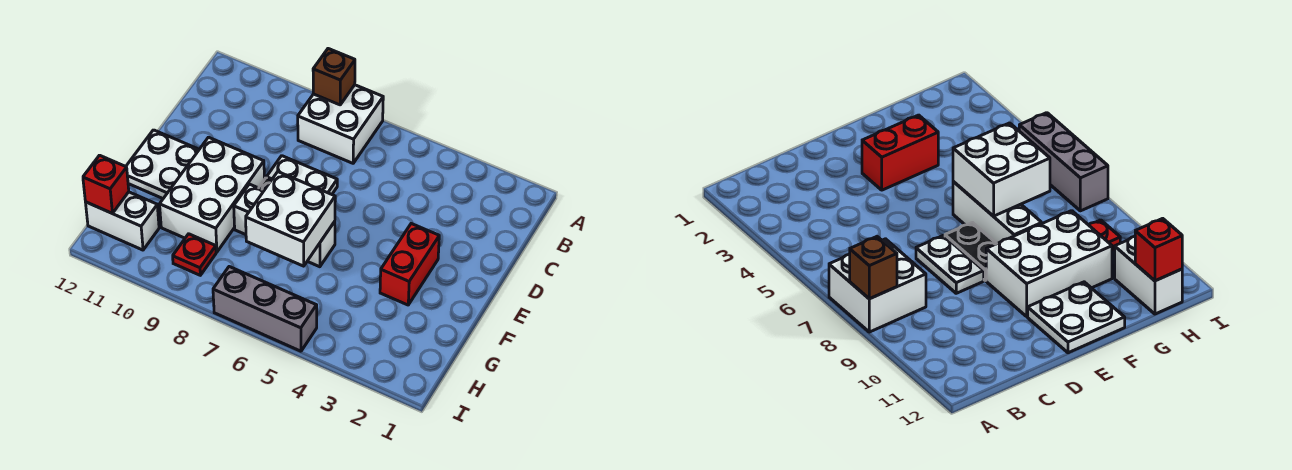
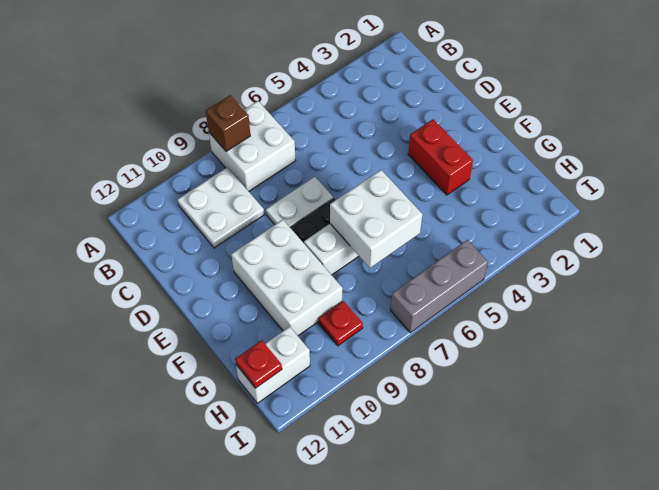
white 2x2 plate [126,130,199,198] -> white 2x2 plate moved to [177,167,264,248]
red 1x1 brick [83,155,129,213] -> red 1x1 plate [235,340,282,388]

